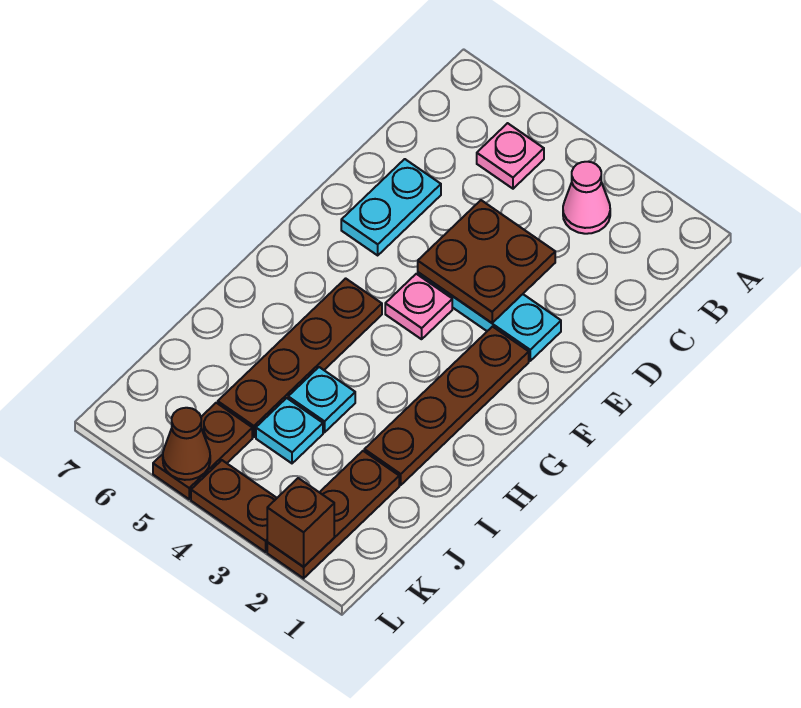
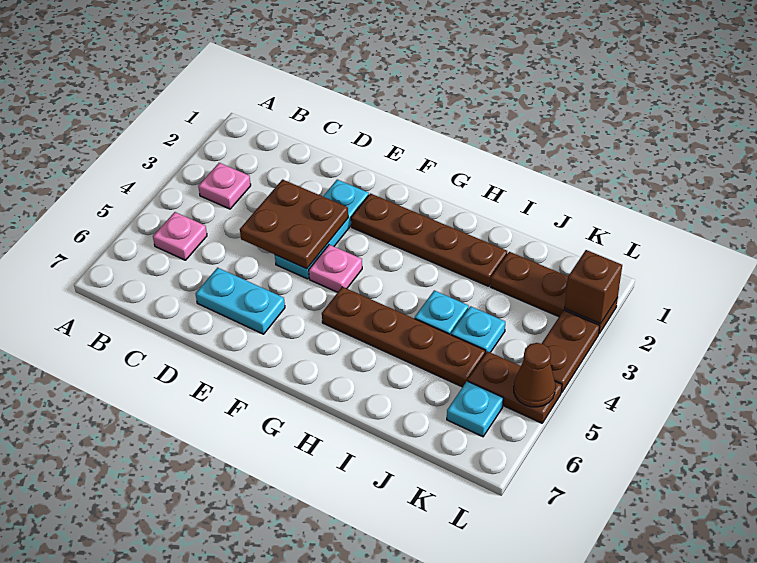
pink 1x1 cone [563,162,610,234] -> pink 1x1 plate [198,163,251,209]
none -> cyan 1x1 plate [447,381,503,437]

